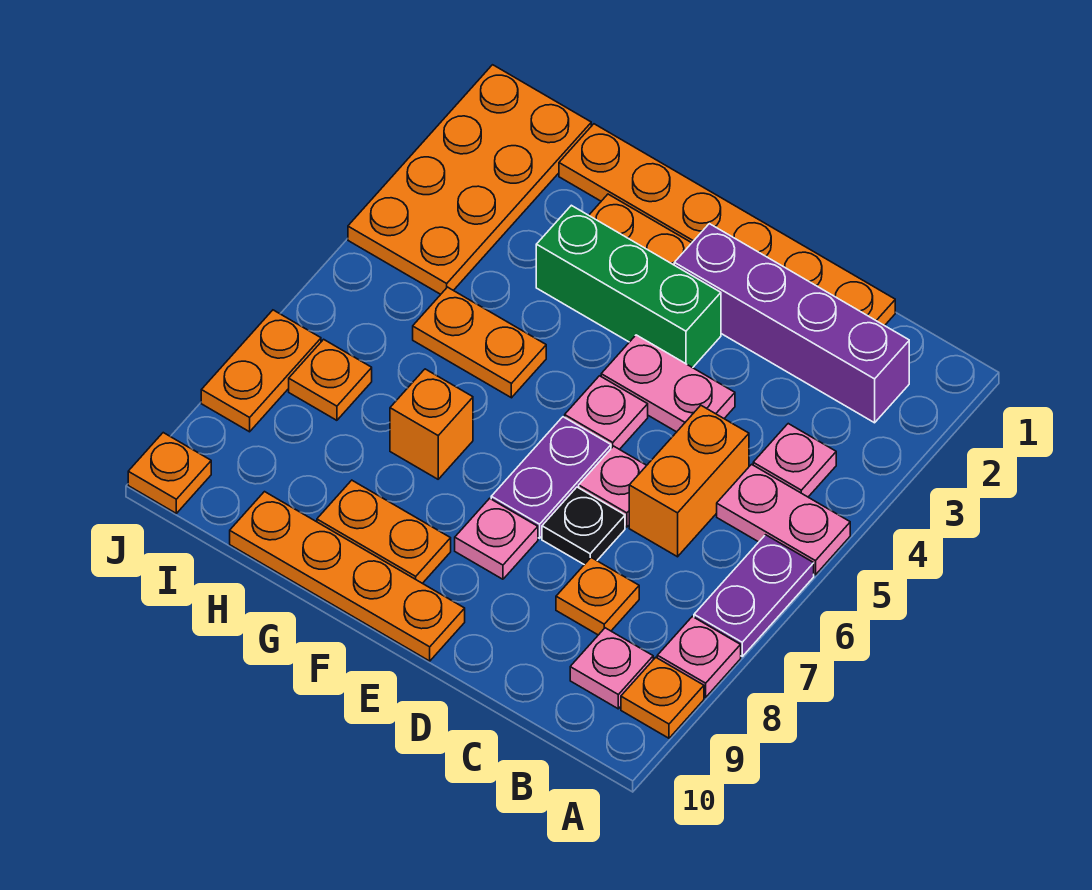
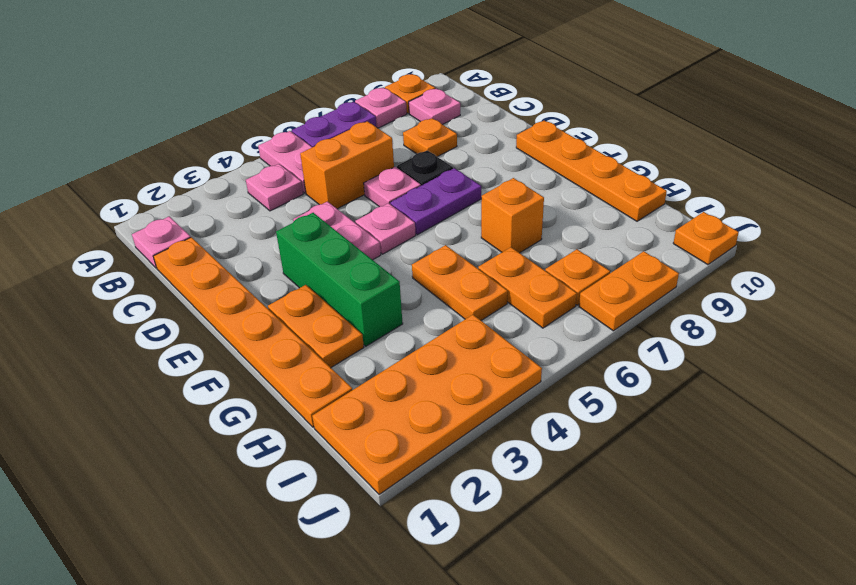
purple 1x4 brick [674,224,909,423] -> none
pink 1x1 plate [455,498,538,579] -> pink 1x1 plate moved to [132,216,191,268]
orange 1x2 plate [317,480,451,583] -> orange 1x2 plate moved to [478,247,577,328]

